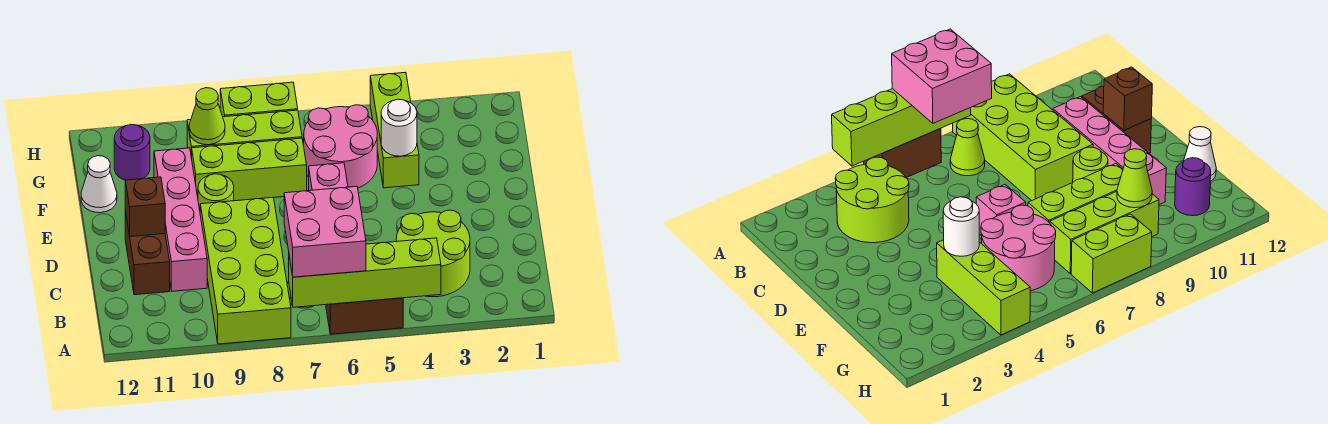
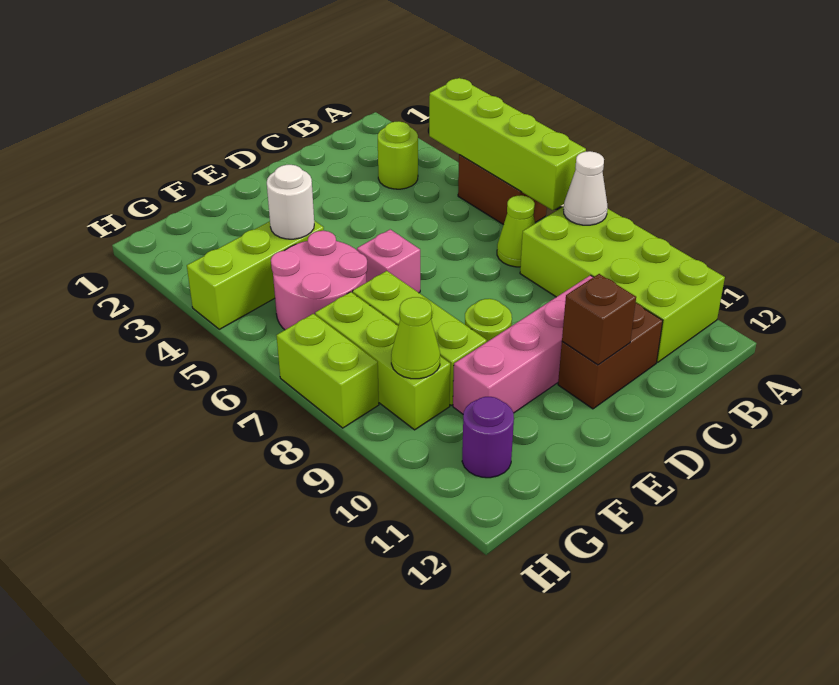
pink 2x2 brick [284,186,366,277] -> none
lime 2x4 brick [200,197,291,344] -> lime 2x4 brick turned to [520,207,725,362]
lime 2x2 round brick [396,210,470,297] -> lime 1x1 round brick [378,121,418,189]
white 1x1 cone [81,156,117,213] -> white 1x1 cone moved to [564,151,608,225]

